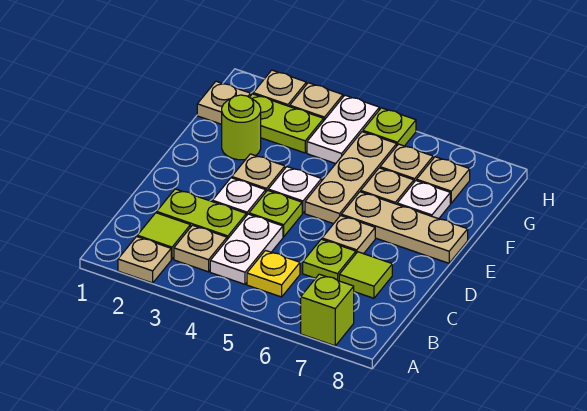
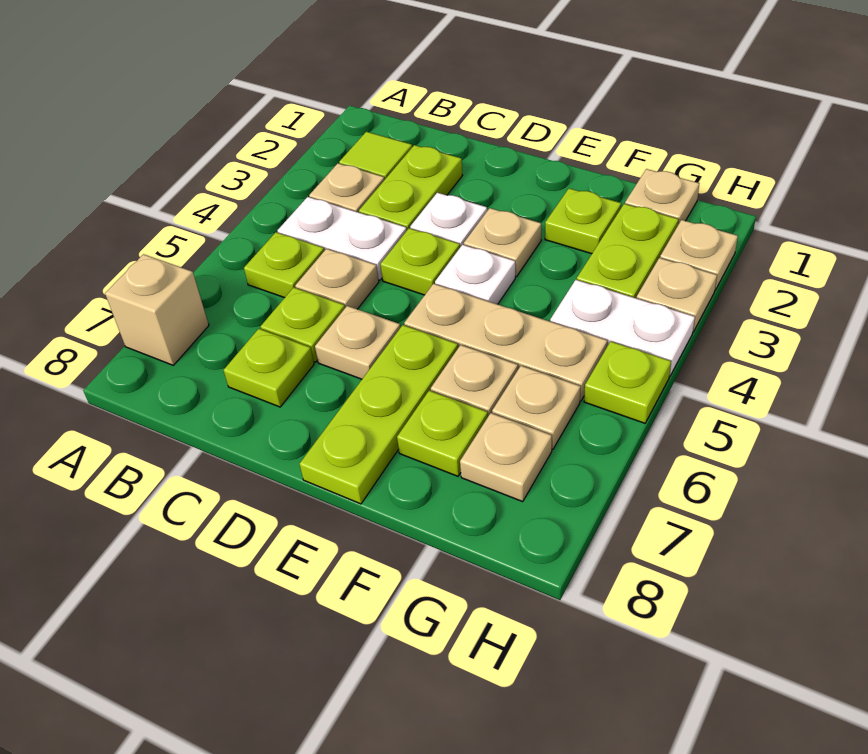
tan 1x1 plate [118,237,171,283] -> tan 1x1 plate moved to [295,249,379,309]
lime 1x1 brick [301,274,354,346] -> tan 1x1 brick [105,254,209,365]
yellow 1x1 plate [247,251,300,297] -> lime 1x1 plate [244,232,324,298]
lime 1x1 tile [339,252,392,298] -> lime 1x1 plate [223,329,314,407]
tan 1x3 plate [341,192,468,263] -> lime 1x3 plate [299,325,458,504]
lime 1x1 round brick [222,95,261,160] -> lime 1x1 plate [545,188,621,254]
white 1x1 plate [397,181,450,219] -> lime 1x1 plate [397,391,488,476]

